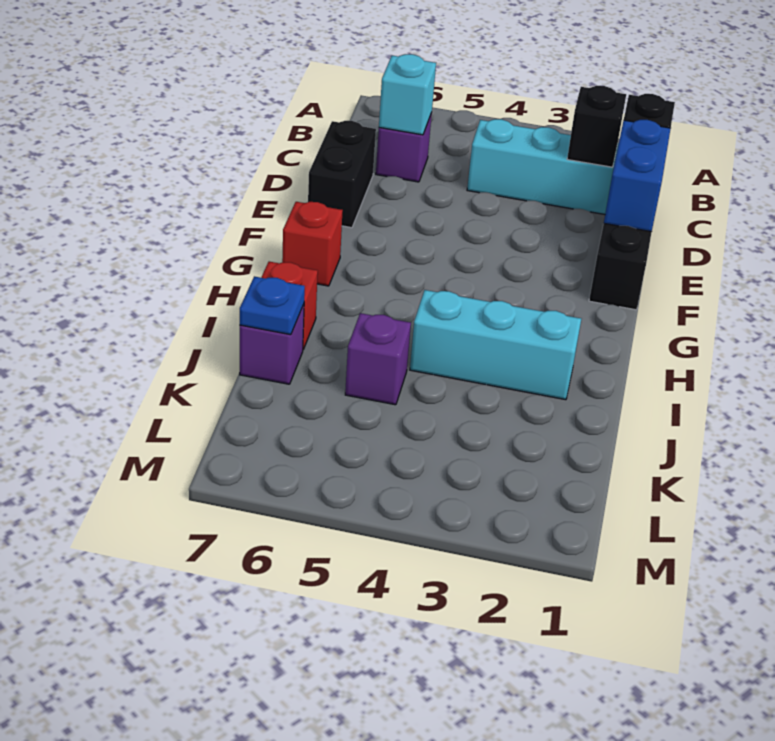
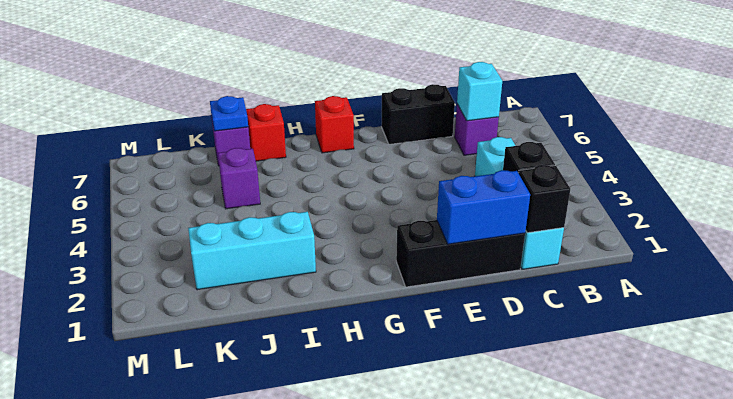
cyan 1x3 brick [410,290,581,400] -> cyan 1x3 brick turned to [188,212,316,290]

